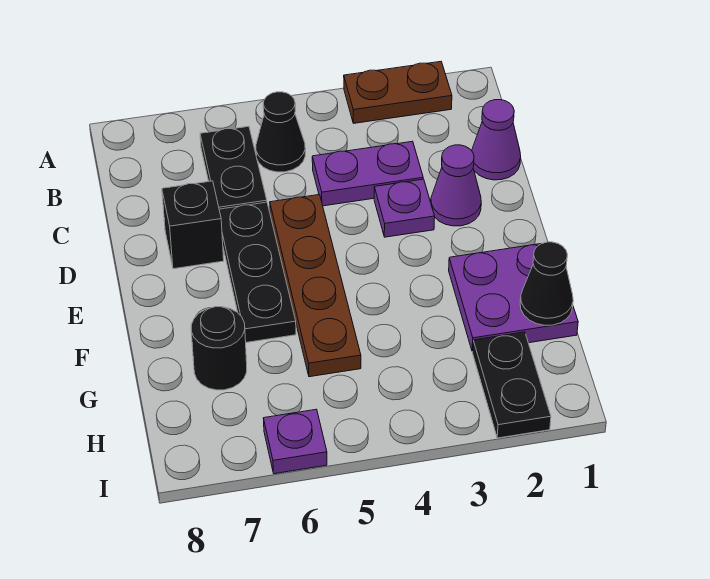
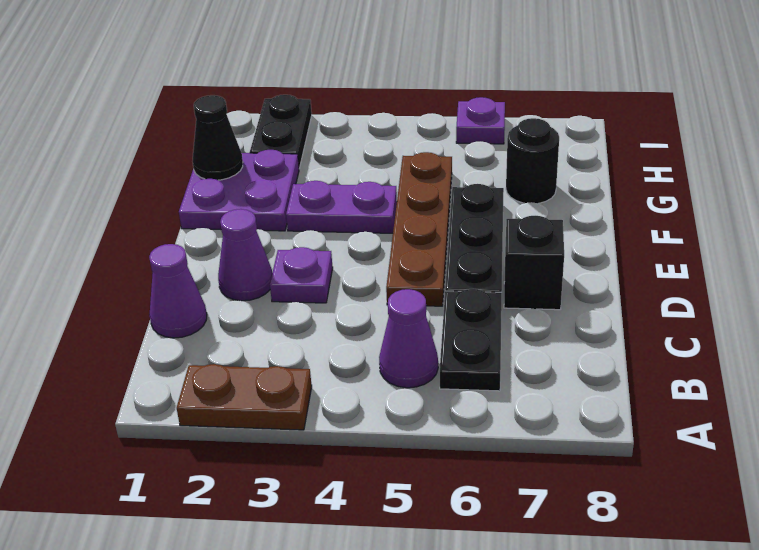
black 1x1 cone [256,92,305,172] -> purple 1x1 cone [379,289,438,388]
purple 1x2 plate [312,141,423,206] -> purple 1x2 plate moved to [286,181,397,233]

